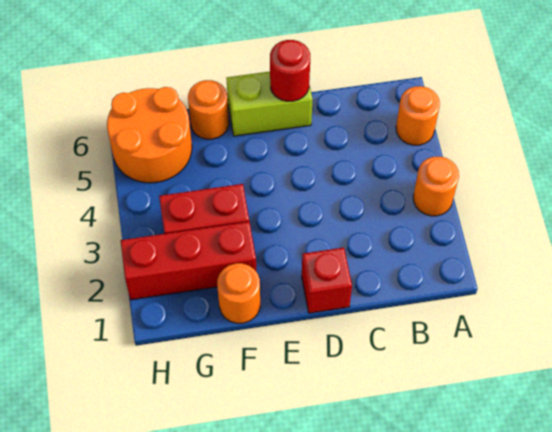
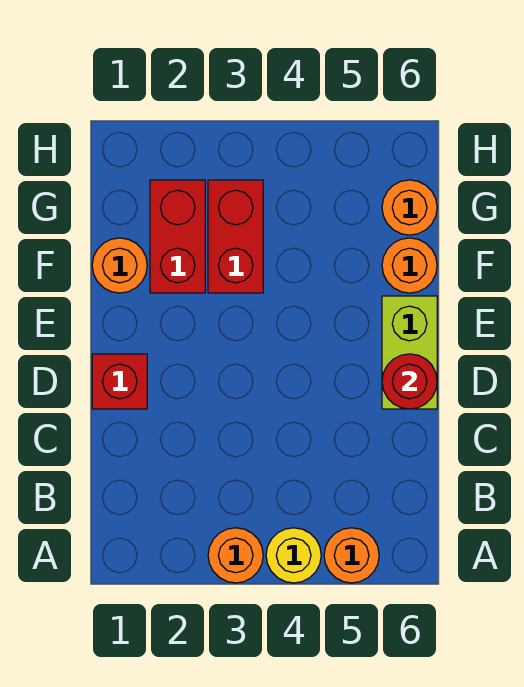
none -> yellow 1x1 round brick [266,528,321,583]
red 1x3 brick [121,222,256,300] -> red 1x2 brick [150,180,205,293]
orange 2x2 round brick [107,87,192,183] -> orange 1x1 round brick [382,180,437,235]

